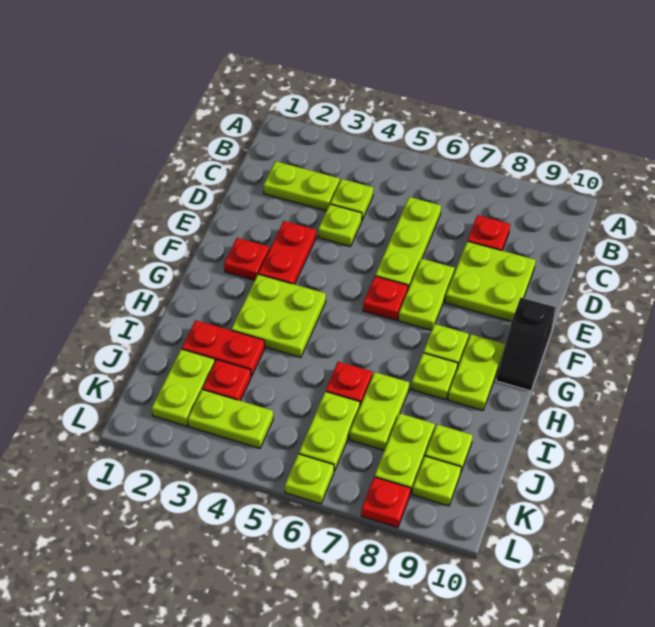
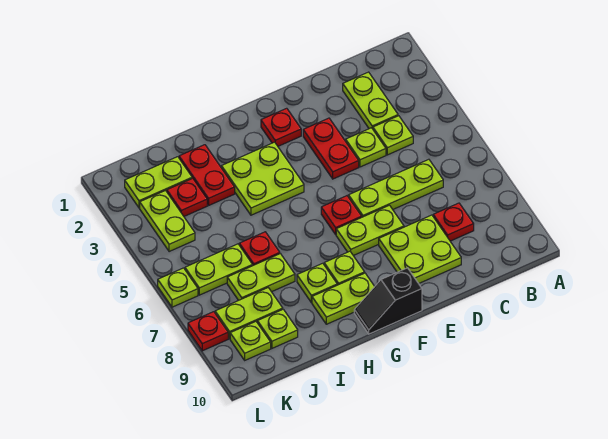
red 1x2 plate [258,221,316,284] -> red 1x2 plate turned to [303,118,359,179]

